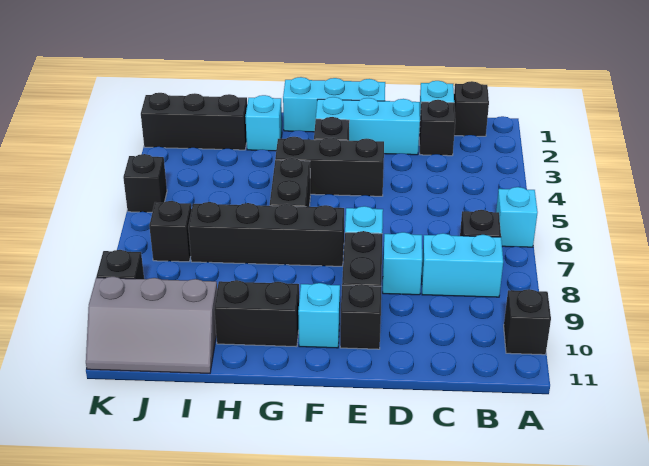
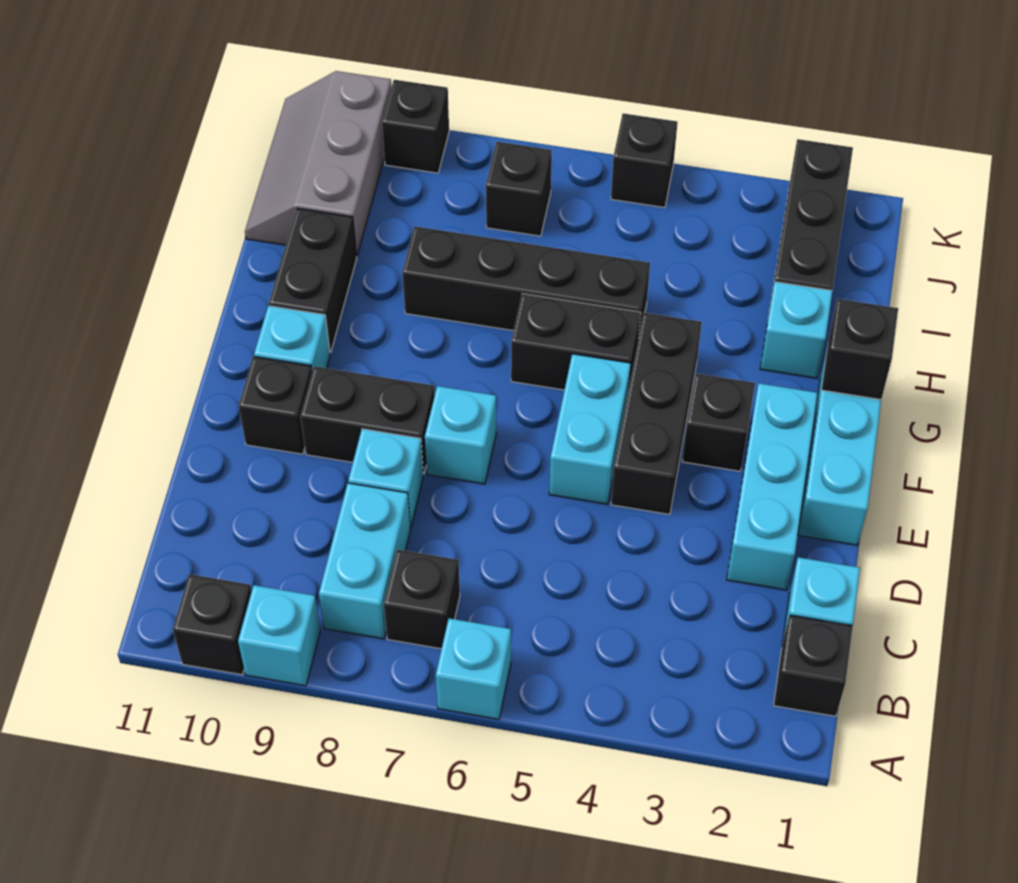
none -> cyan 1x1 brick [238,585,320,686]
black 1x1 brick [419,100,455,156] -> black 1x1 brick moved to [822,299,898,400]
none -> cyan 1x2 brick [549,354,631,504]
black 1x4 brick [188,202,344,266] -> black 1x4 brick turned to [402,226,650,339]

